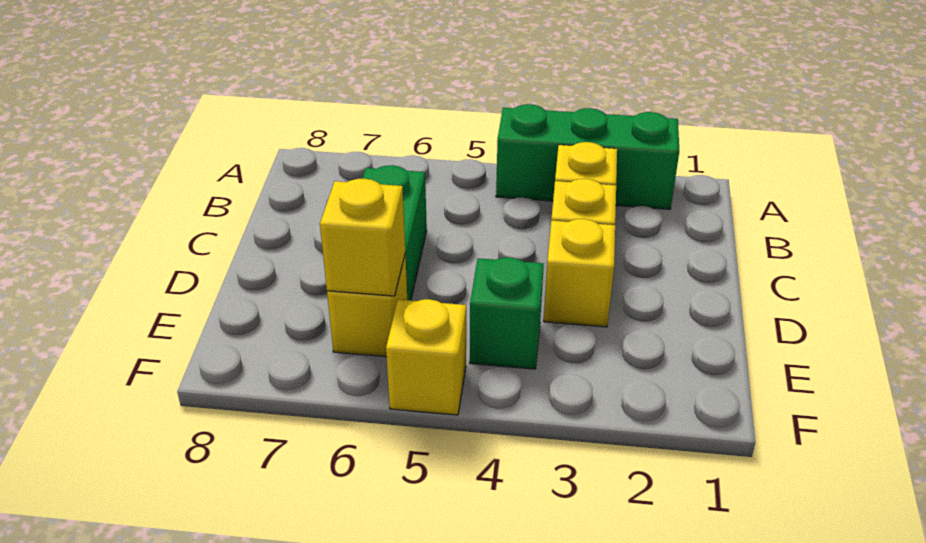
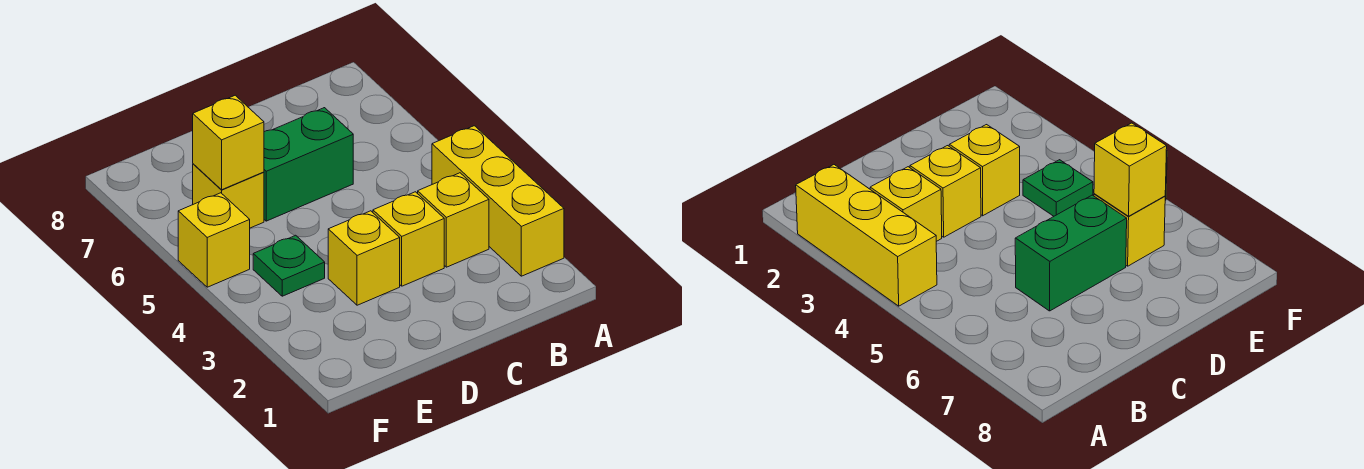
green 1x3 brick [496,104,679,209] -> yellow 1x3 brick [432,126,564,276]
green 1x1 brick [470,257,544,369] -> green 1x1 plate [253,235,325,296]

